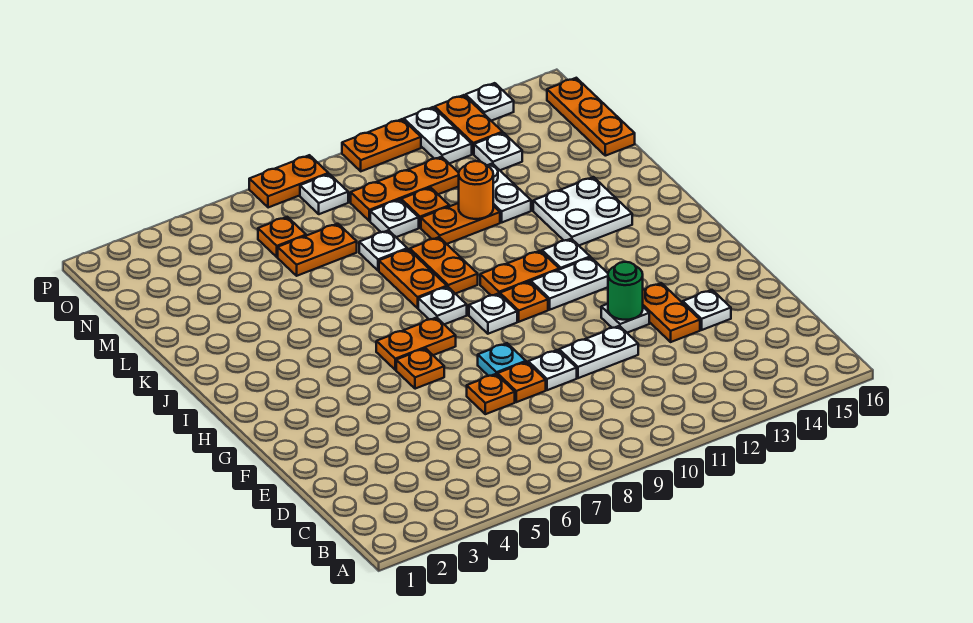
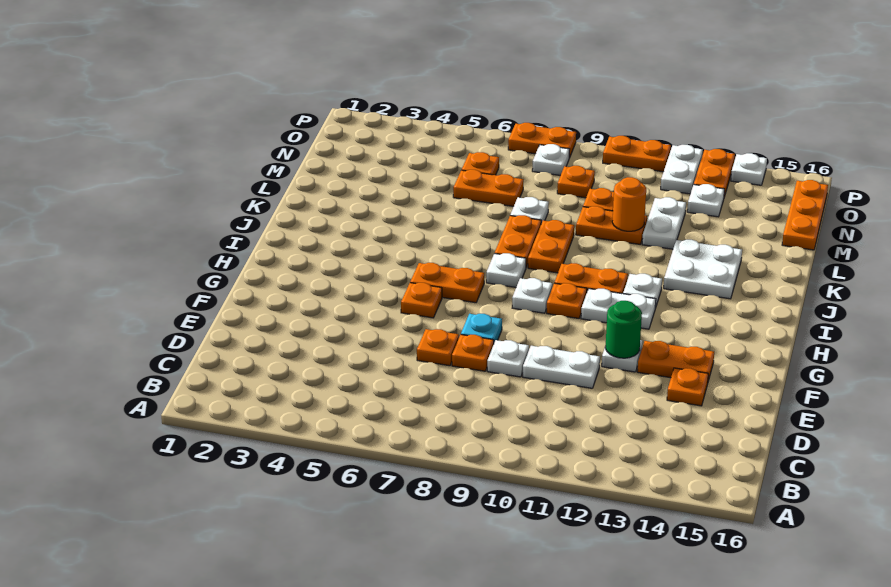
orange 1x2 plate [643,283,700,342] -> orange 1x2 plate turned to [637,341,714,381]
white 1x1 plate [683,290,731,330] -> orange 1x1 plate [667,368,708,406]
white 1x1 plate [370,200,419,237] -> none
orange 1x3 plate [351,157,459,221] -> orange 1x1 plate [557,166,595,198]

